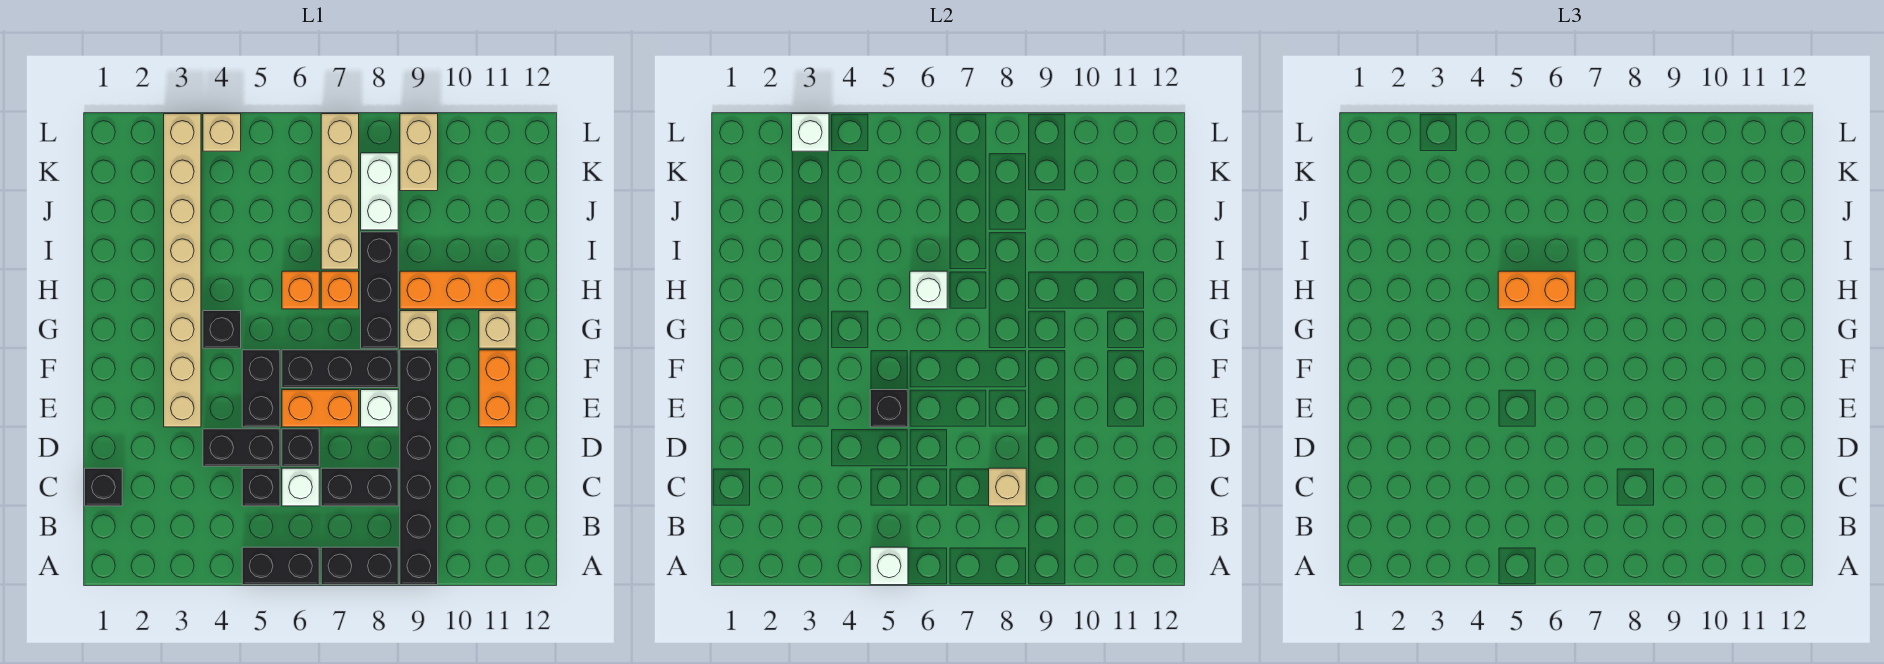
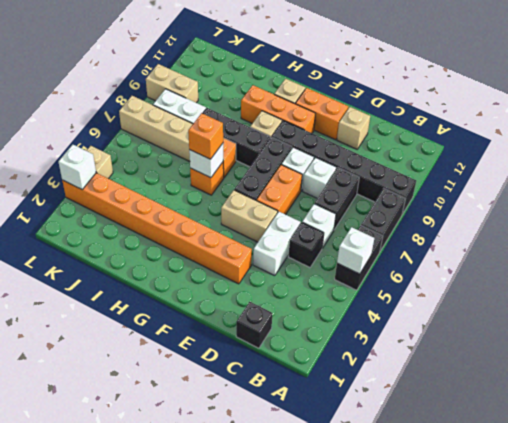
tan 1x1 brick [989,468,1026,506] -> tan 1x1 brick moved to [337,107,370,149]
black 1x2 brick [203,429,280,466] -> white 1x2 brick [253,212,301,276]
black 1x1 brick [282,429,319,466] -> none
none -> white 1x1 brick [303,158,337,198]
tan 1x8 brick [164,114,201,427] -> orange 1x8 brick [62,173,252,284]
black 1x2 brick [242,350,280,427] -> tan 1x2 brick [221,190,278,242]
black 1x1 brick [870,390,908,427] -> none
black 1x1 brick [203,311,241,348] -> none
orange 1x2 brick [1498,271,1575,309] -> orange 1x1 brick [188,113,223,159]
orange 1x3 brick [400,271,516,309] -> orange 1x3 brick turned to [241,85,315,133]

